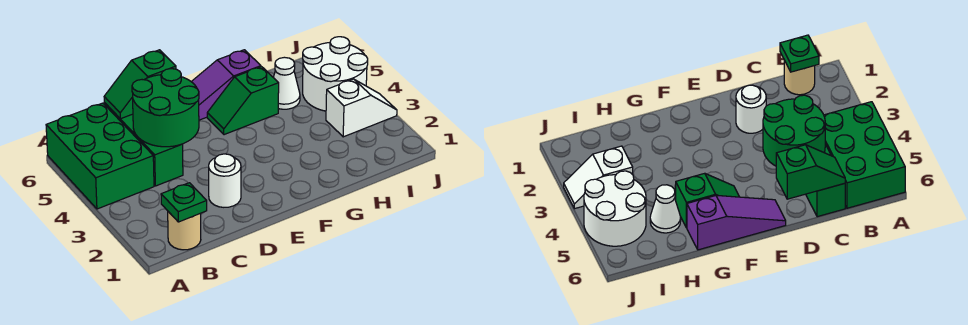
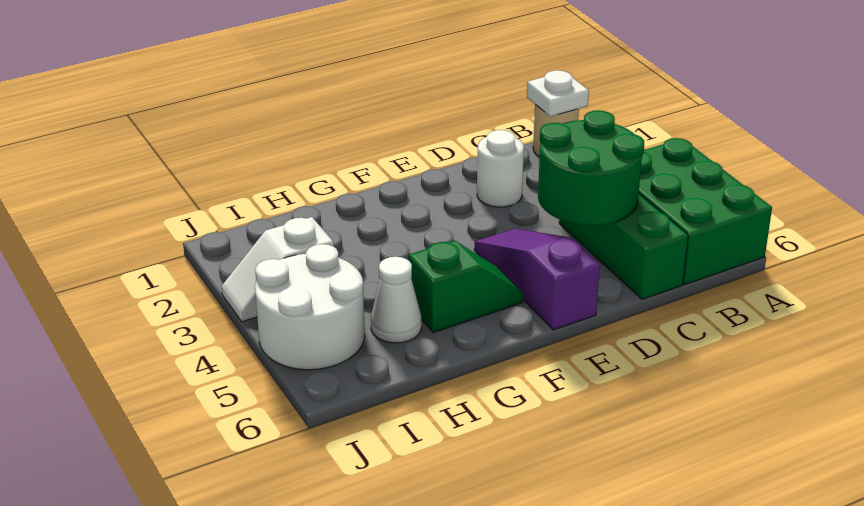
green 1x1 plate [161,183,207,222] -> white 1x1 plate [527,70,589,117]
green 1x2 slope [104,50,176,119] -> none
purple 1x3 slope [191,50,261,120] -> purple 1x3 slope turned to [474,229,600,330]

